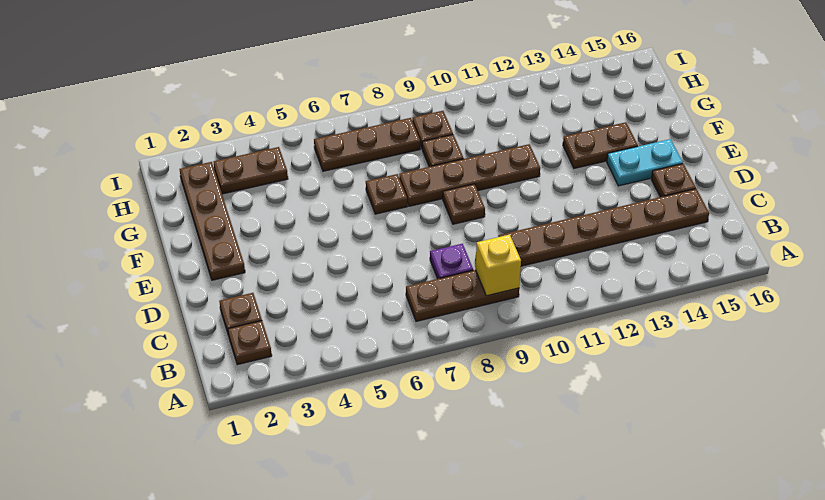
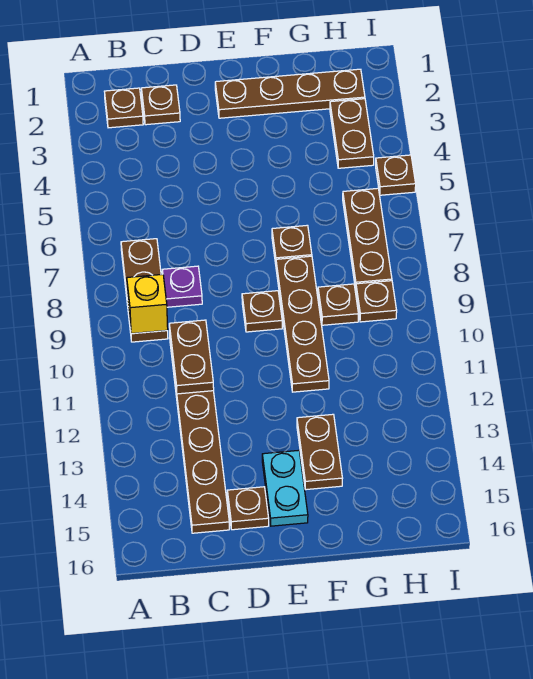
none -> brown 1x2 plate [169,320,214,394]
none -> brown 1x1 plate [376,155,416,195]

